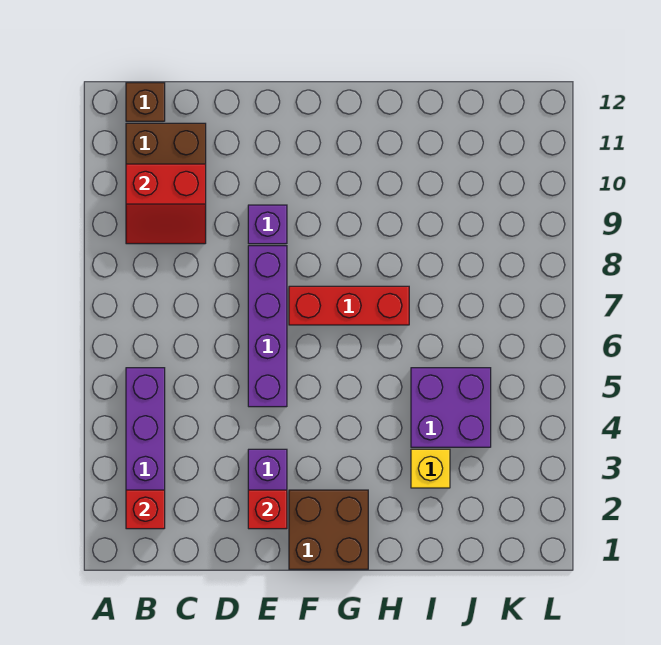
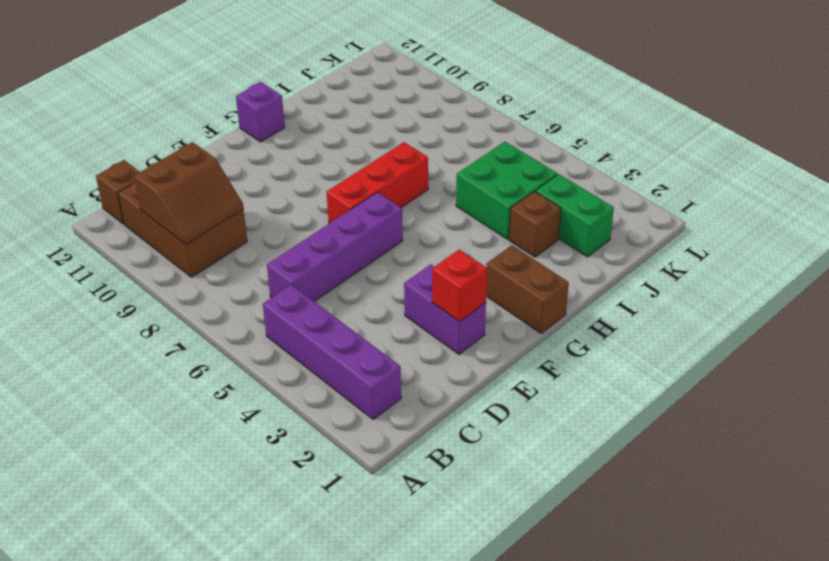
red 1x1 brick [126,490,165,529] -> none
red 2x2 slope [126,164,206,244] -> brown 2x2 slope [134,142,243,245]
purple 1x4 brick [248,246,287,407] -> purple 1x4 brick turned to [267,192,403,301]
purple 1x1 brick [248,205,287,244] -> purple 1x1 brick moved to [236,82,285,142]
brown 2x2 brick [289,490,368,569] -> brown 1x2 brick [486,245,569,333]
yellow 1x1 brick [411,449,450,488] -> brown 1x1 brick [509,191,561,257]
purple 2x2 brick [411,368,491,447] -> green 2x2 brick [456,142,557,239]
none -> green 1x2 brick [535,174,614,257]

